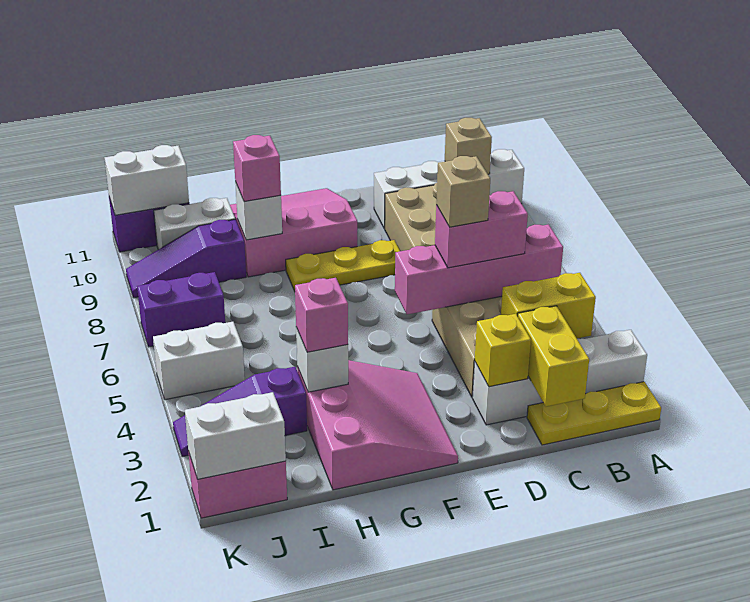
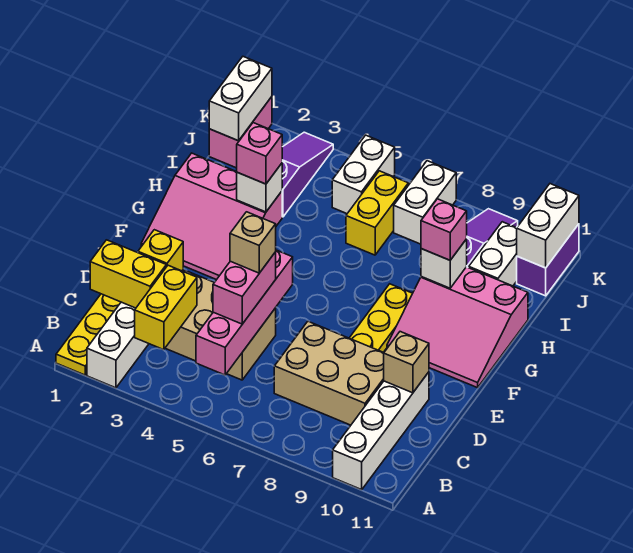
tan 1x1 brick [445,118,492,174] -> tan 1x1 brick moved to [384,332,429,393]
pink 3x3 slope [230,188,357,277] -> pink 3x3 slope turned to [387,267,528,388]
none -> yellow 1x2 brick [346,171,408,255]
purple 1x2 brick [137,272,225,347] -> white 1x2 brick [394,161,456,244]

